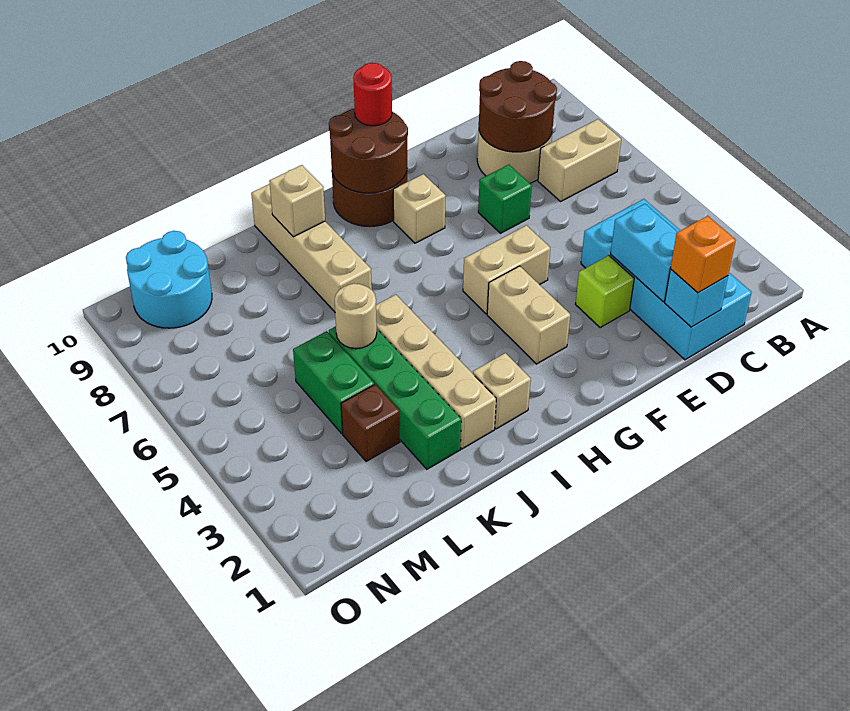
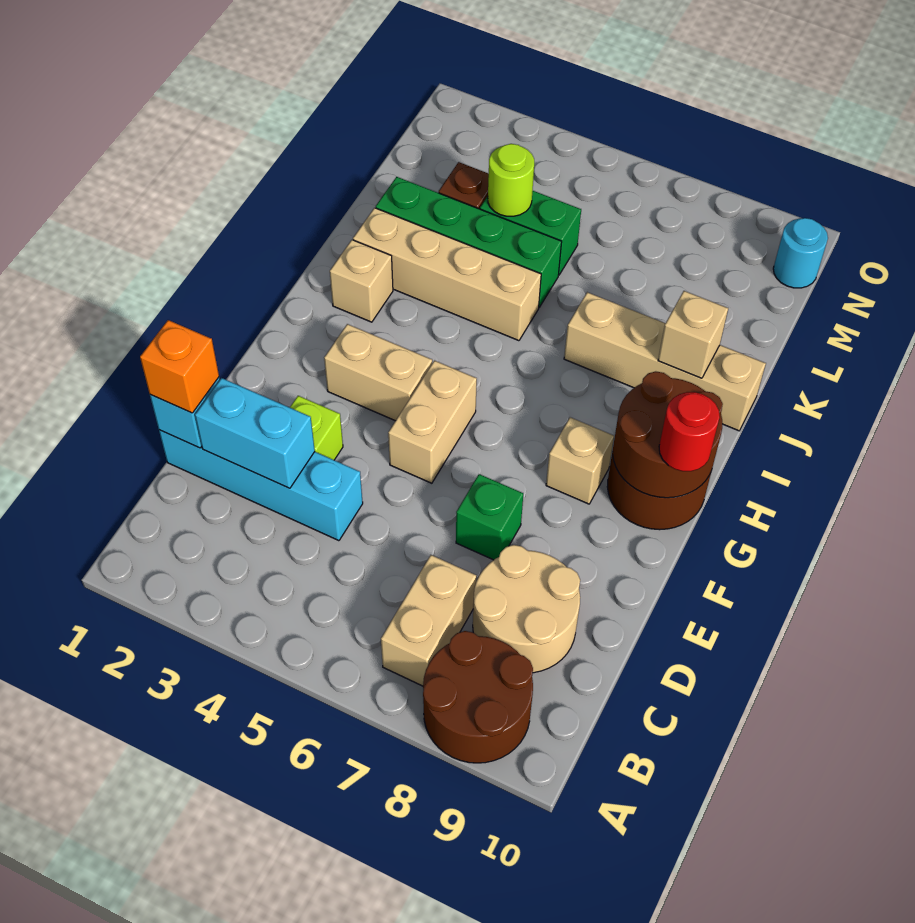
cyan 2x4 brick [581,199,752,360] -> cyan 1x4 brick [159,430,363,541]
brown 2x2 round brick [479,61,557,152] -> brown 2x2 round brick moved to [423,631,533,763]
tan 1x1 round brick [335,284,377,349] -> none
none -> lime 1x1 round brick [488,144,534,216]
cyan 2x2 round brick [126,231,212,328] -> cyan 1x1 round brick [773,218,828,288]

